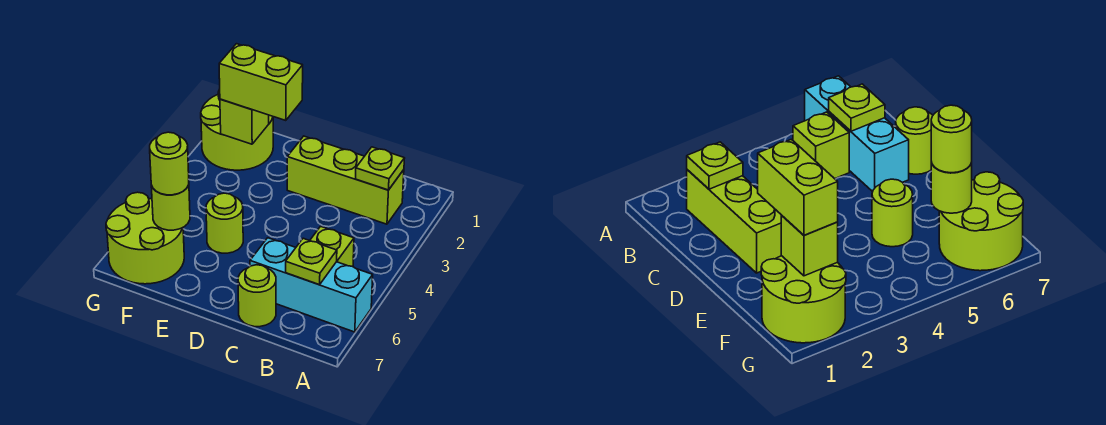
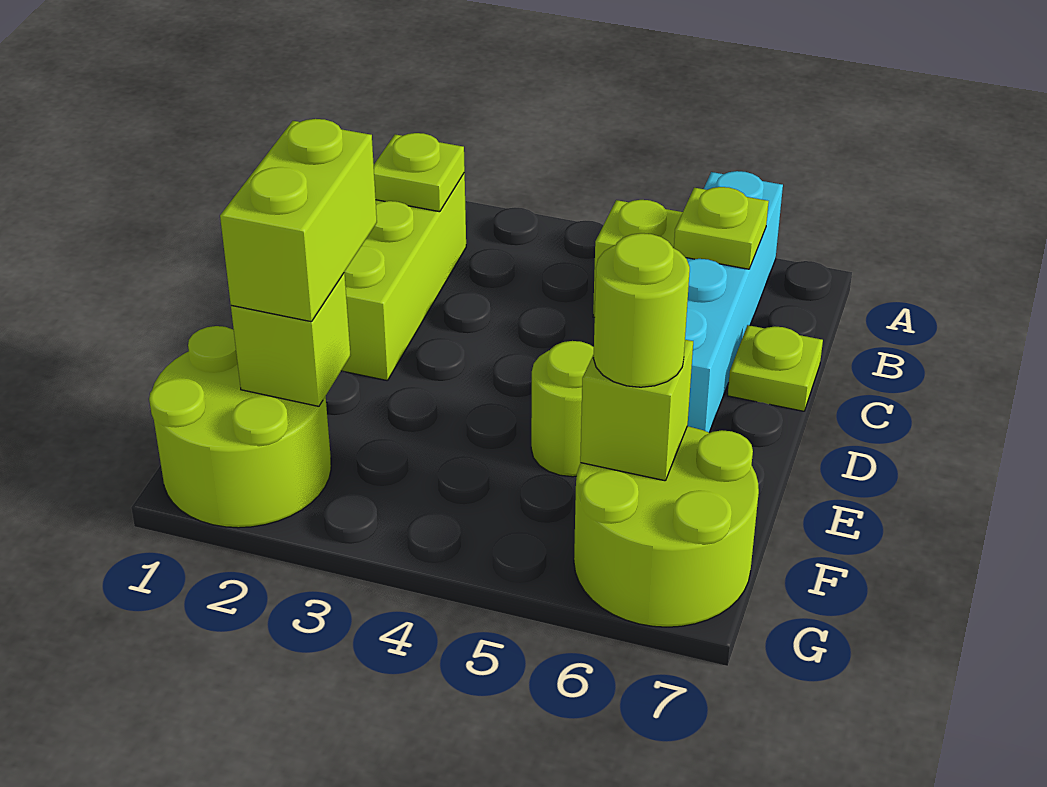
cyan 1x3 brick [250,238,373,332] -> cyan 1x4 brick [685,171,783,432]
lime 1x1 round brick [238,265,276,327] -> lime 1x1 plate [728,325,823,411]
lime 1x1 round brick [151,185,190,230] -> lime 1x1 brick [580,340,693,481]

